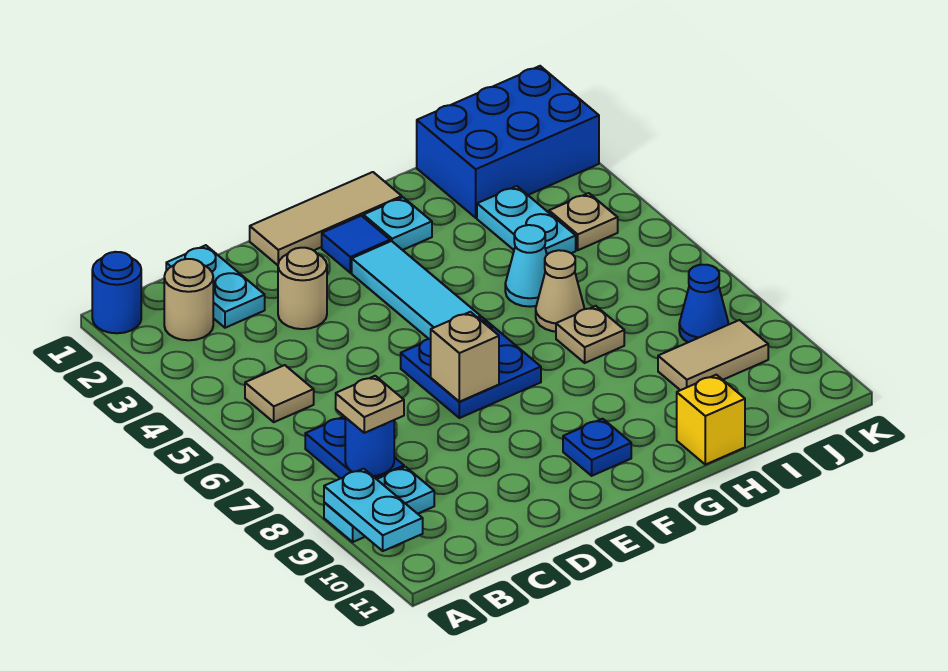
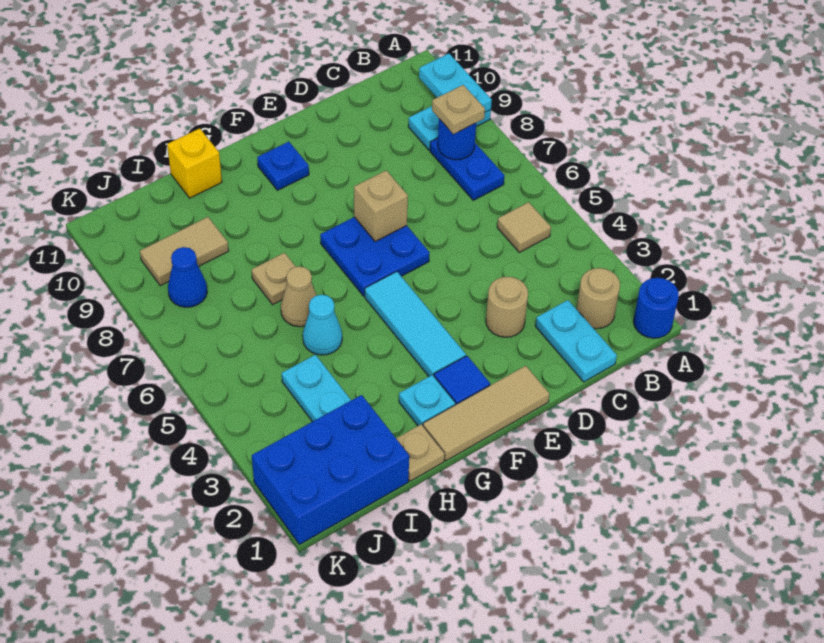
tan 1x1 plate [549,193,618,250] -> tan 1x1 plate moved to [396,424,445,481]

